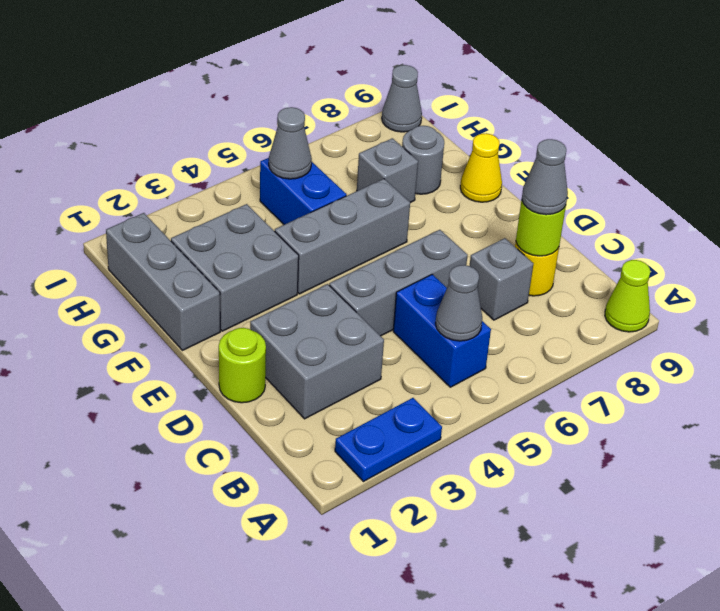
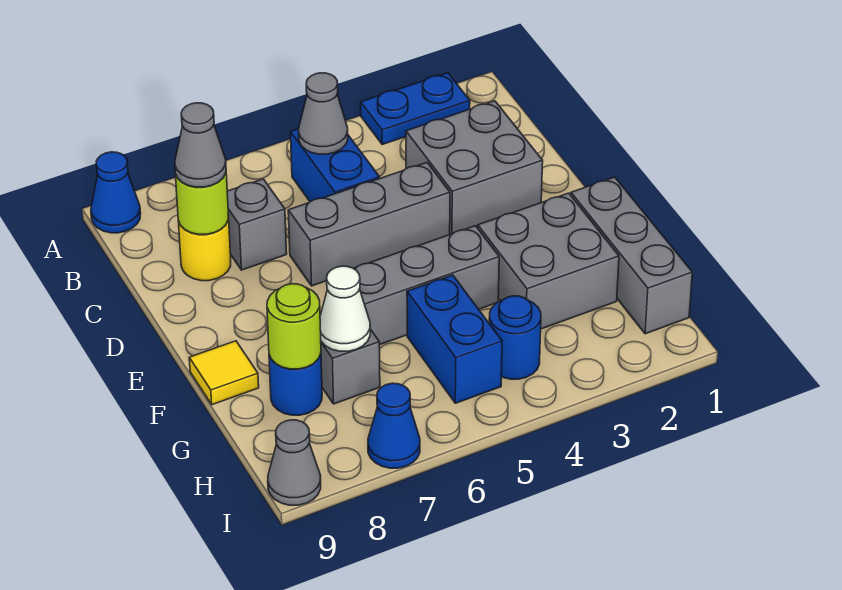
lime 1x1 cone [605,260,650,332] -> blue 1x1 cone [91,152,141,233]
lime 1x1 round brick [219,328,266,403] -> lime 1x1 round brick moved to [267,284,321,369]
yellow 1x1 cone [460,133,502,202] -> yellow 1x1 tile [189,341,259,405]
none -> white 1x1 cone [320,266,370,351]
grey 1x1 round brick [402,126,444,194] -> blue 1x1 round brick [269,354,322,415]
none -> blue 1x1 round brick [489,296,541,379]
grey 1x1 cone [269,107,312,179] -> none
none -> blue 1x1 cone [368,383,420,468]

